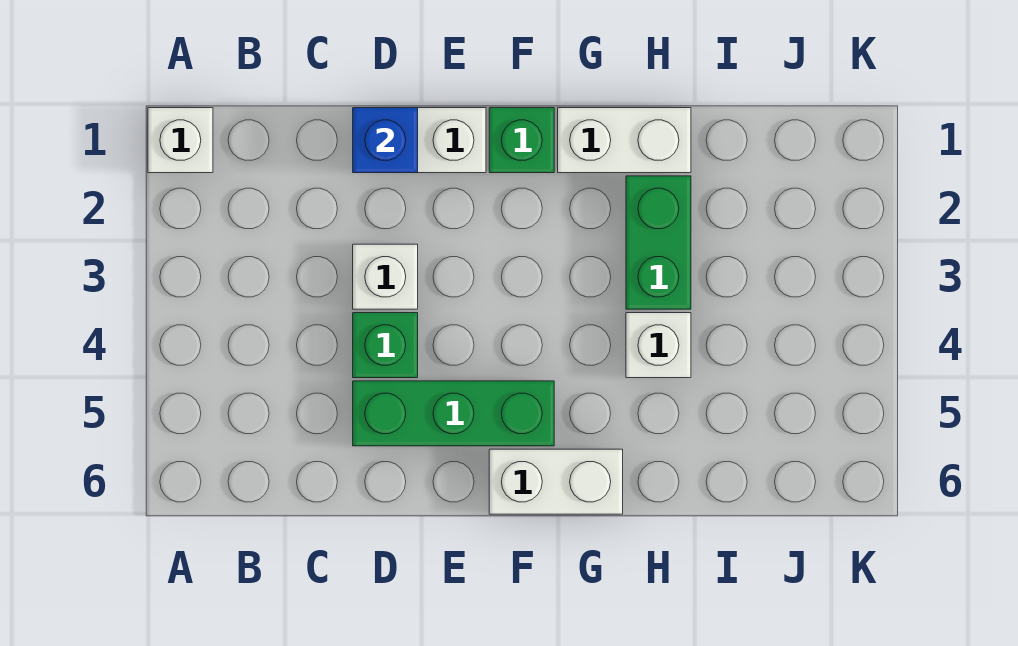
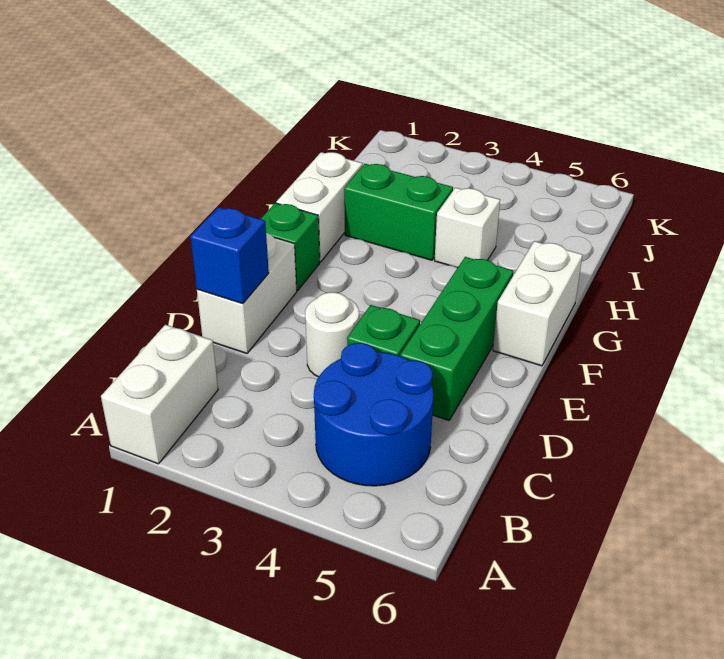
white 1x1 brick [148,108,213,173] -> white 1x2 brick [101,325,218,464]
none -> blue 2x2 round brick [314,343,433,486]
white 1x1 brick [353,244,418,309] -> white 1x1 round brick [305,292,359,377]

